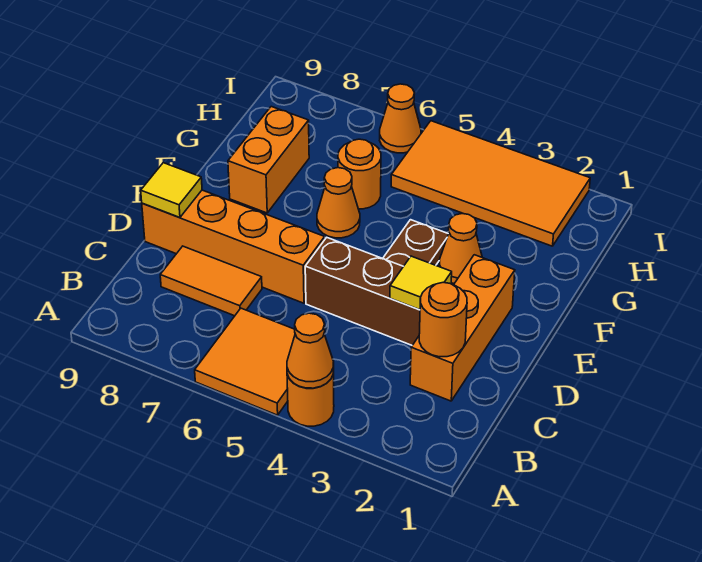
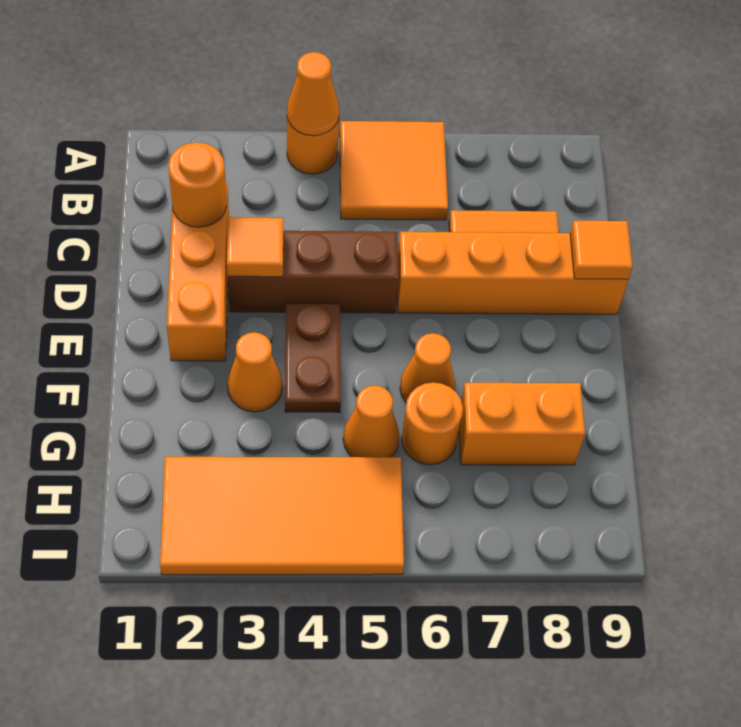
yellow 1x1 tile [390,256,452,310] -> orange 1x1 tile [227,217,283,277]
yellow 1x1 tile [141,163,202,217] -> orange 1x1 tile [570,221,633,279]
orange 1x2 brick [228,107,309,213] -> orange 1x2 brick turned to [459,383,585,465]
orange 1x1 cone [380,84,421,153] -> orange 1x1 cone moved to [343,386,399,457]

